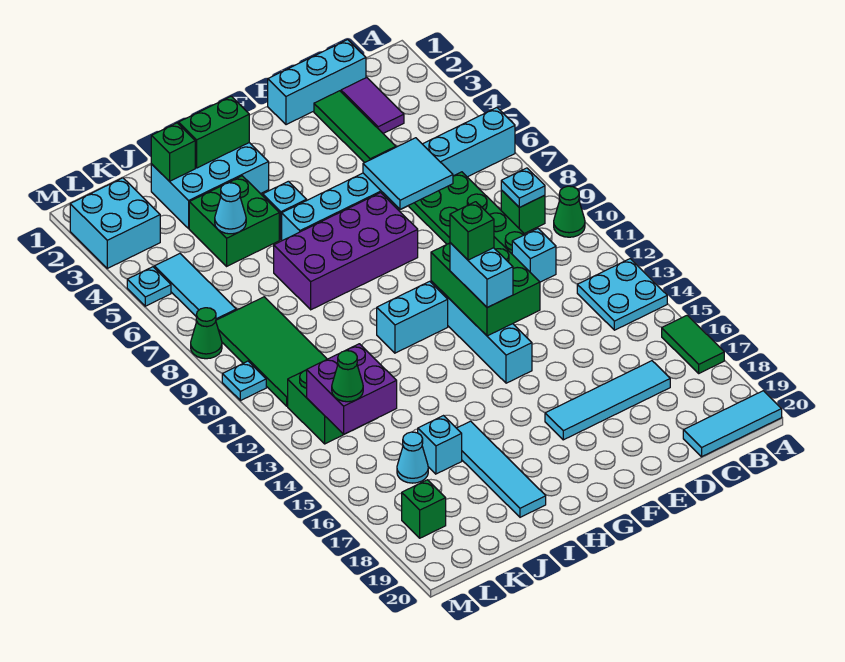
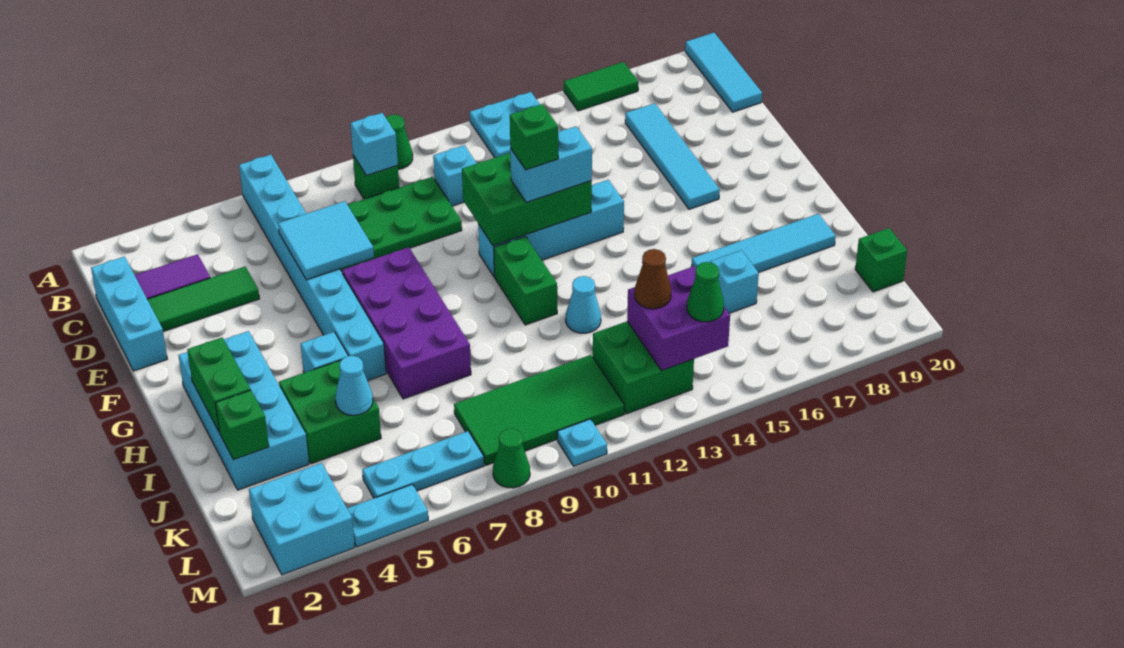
cyan 1x1 plate [501,168,545,208] -> cyan 1x1 brick [351,113,398,176]
cyan 1x2 brick [377,281,448,353] -> green 1x2 brick [494,237,557,325]
cyan 2x3 brick [151,143,269,228] -> cyan 2x4 brick [178,331,309,490]
none -> brown 1x1 cone [635,249,671,309]
cyan 1x1 cone [397,432,428,483] -> cyan 1x1 cone moved to [566,276,601,333]
cyan 1x3 tile [154,254,236,320] -> cyan 1x3 plate [362,431,484,498]
green 1x1 brick [402,480,446,538] -> green 1x1 brick moved to [855,228,907,292]
cyan 1x1 plate [127,267,171,306] -> cyan 1x2 plate [347,484,428,547]

